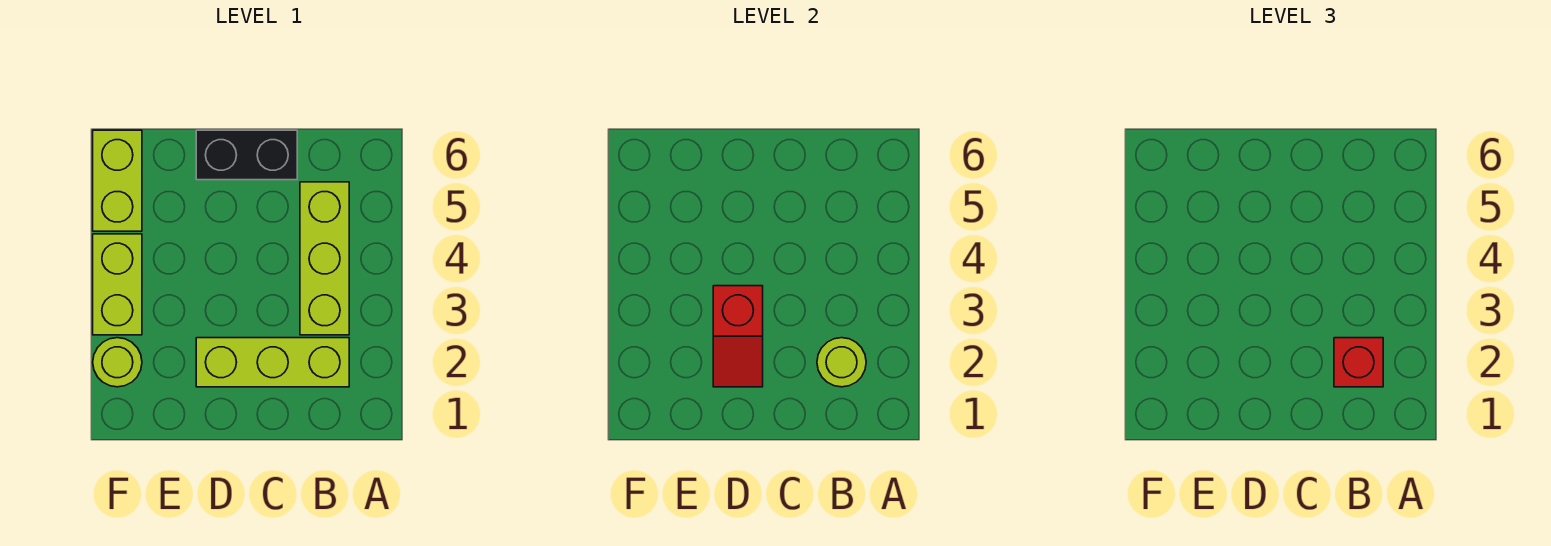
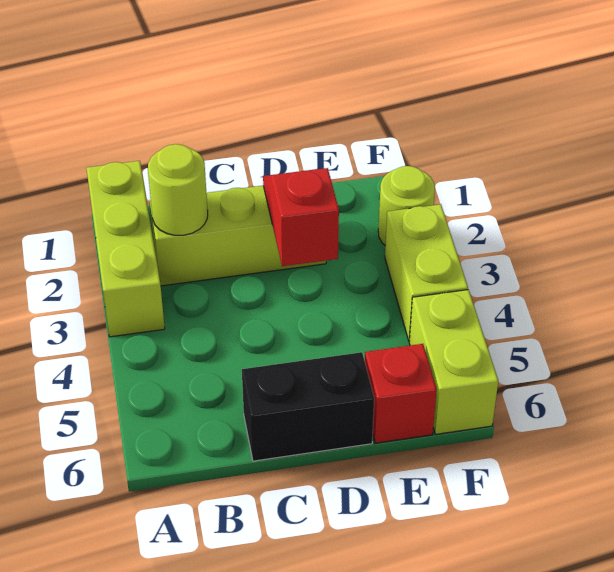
red 1x1 brick [1334,338,1383,387] -> red 1x1 brick moved to [365,344,437,443]
lime 1x3 brick [300,182,349,335] -> lime 1x3 brick moved to [86,161,165,337]

